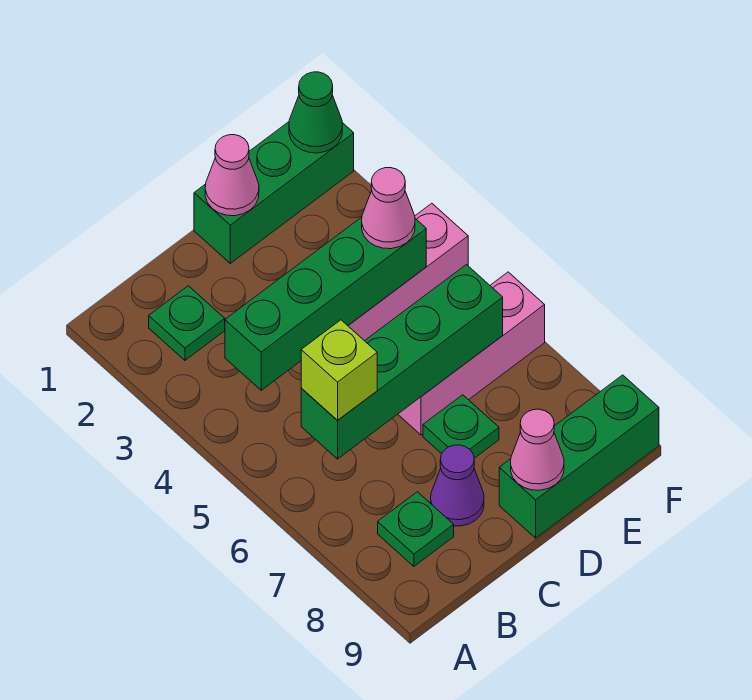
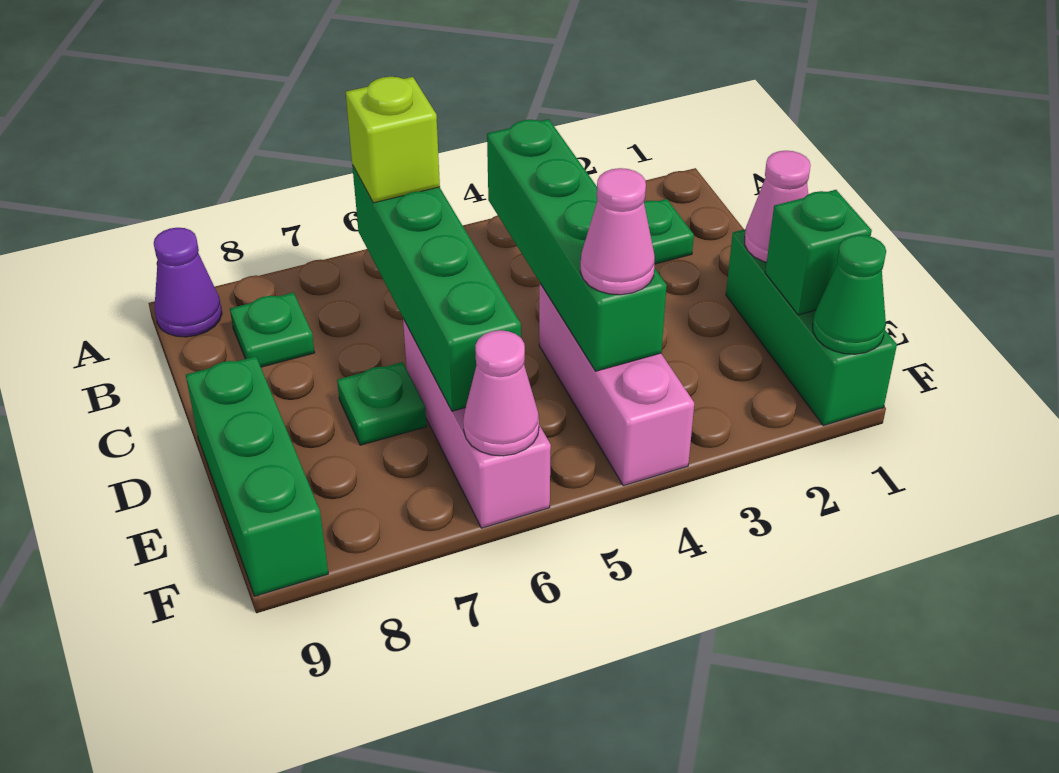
purple 1x1 cone [431,445,484,526] -> purple 1x1 cone moved to [154,228,222,337]
pink 1x1 cone [511,409,564,490] -> pink 1x1 cone moved to [463,330,539,456]
none -> green 1x1 brick [765,190,872,315]

